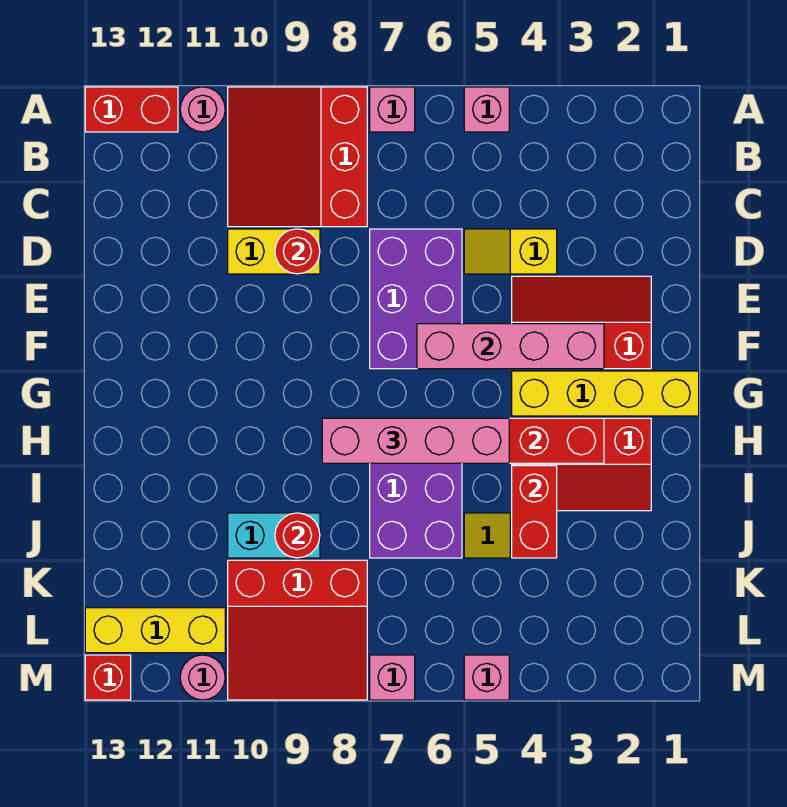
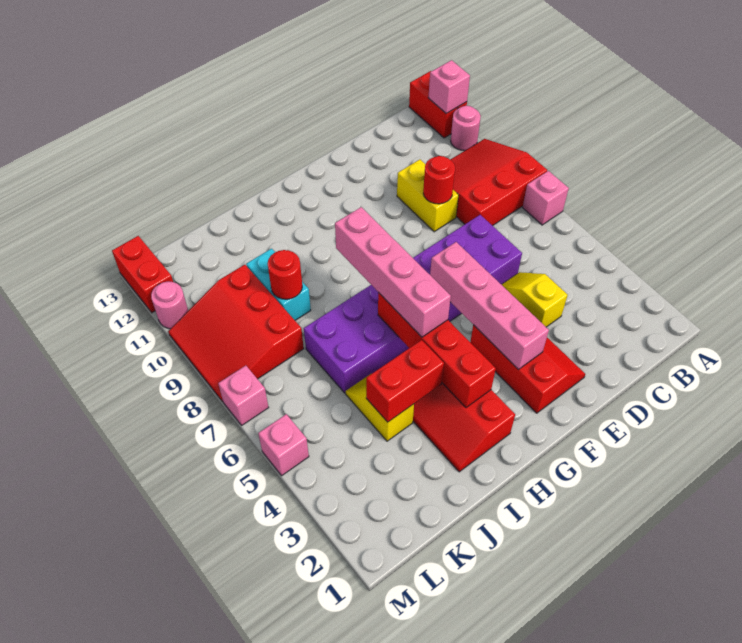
pink 1x1 brick [464,87,509,132] -> pink 1x1 brick moved to [428,60,470,113]
yellow 1x4 brick [512,371,699,416] -> none
yellow 1x3 brick [85,608,225,653] -> none
red 1x1 brick [85,655,131,700] -> red 1x2 brick [112,236,173,312]

